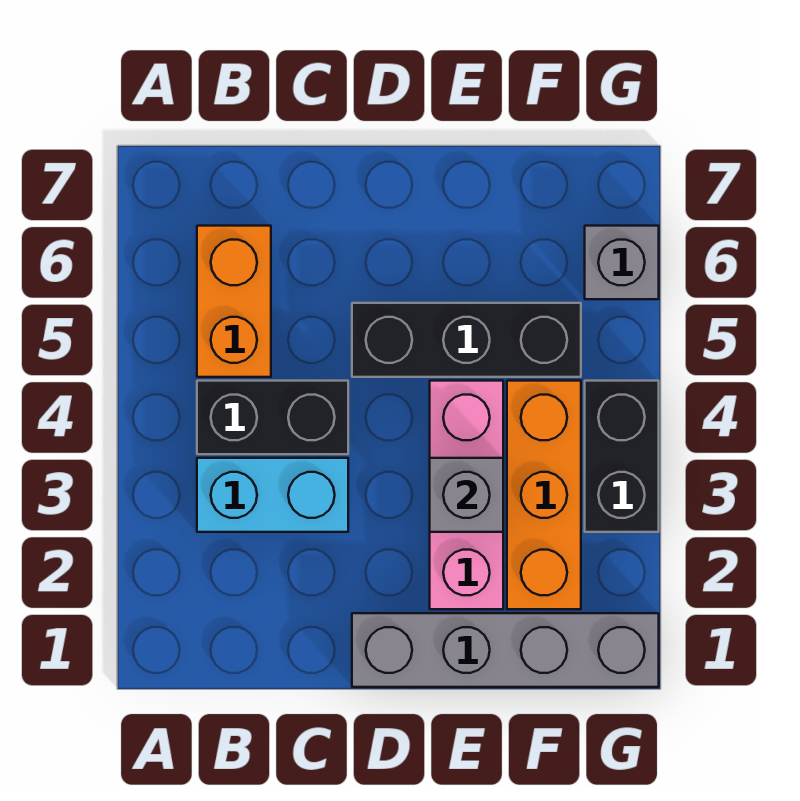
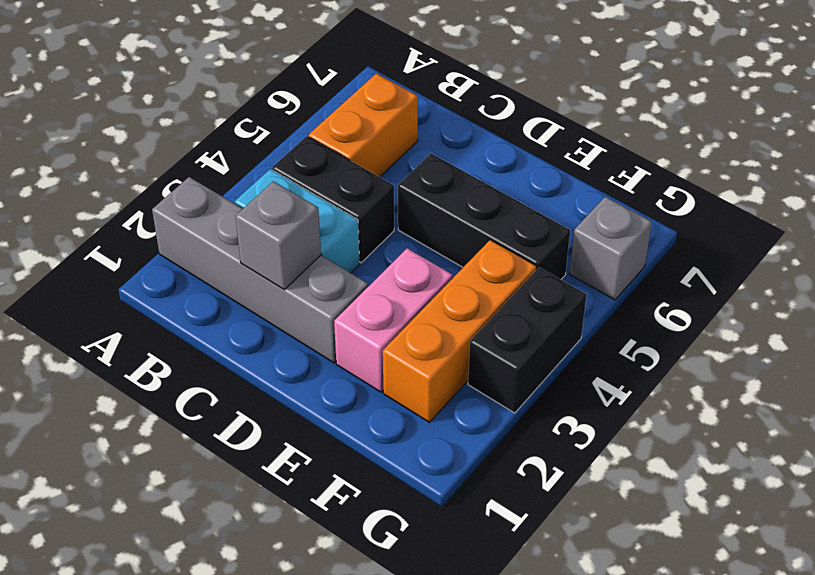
grey 1x4 brick [352,613,659,687] -> grey 1x4 brick moved to [152,177,368,363]
pink 1x3 brick [430,381,503,609] -> pink 1x2 brick [334,248,453,392]
grey 1x1 brick [430,458,503,532] -> grey 1x1 brick moved to [235,181,321,290]

